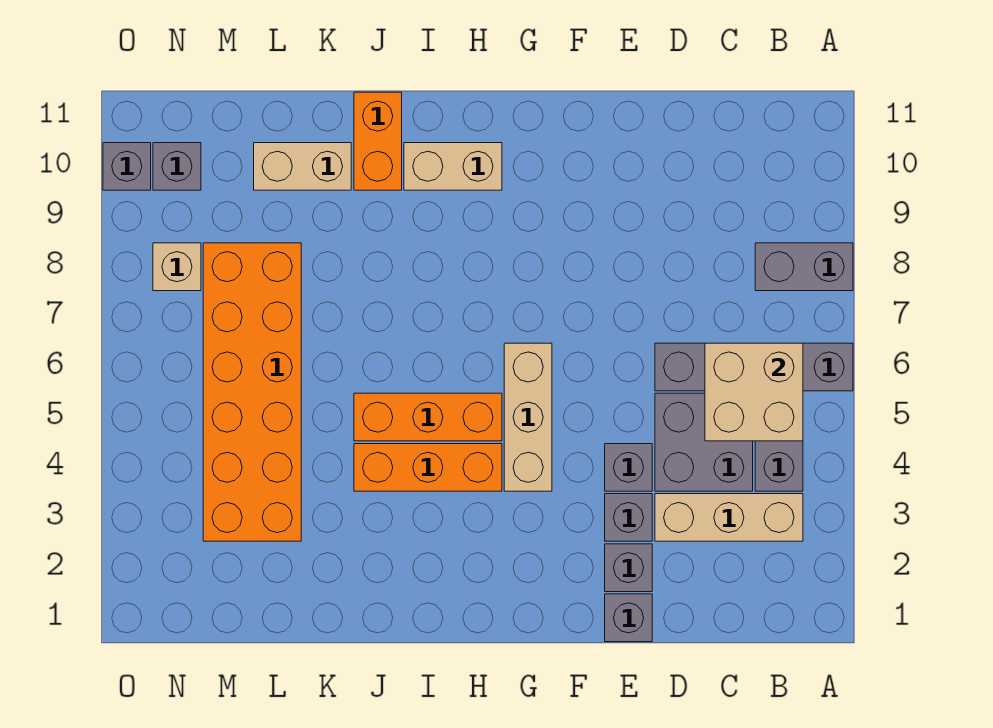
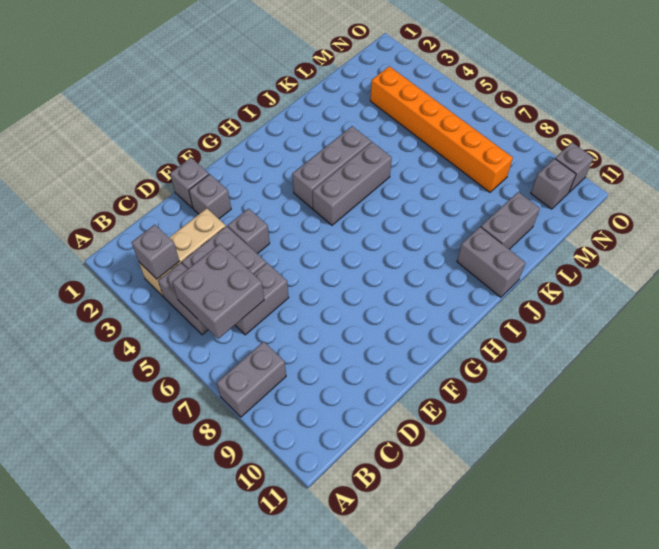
grey 1x4 brick [655,343,853,391] -> grey 1x2 brick [235,263,289,335]
tan 2x2 brick [705,343,803,441] -> grey 2x2 brick [172,244,264,339]
grey 1x1 brick [605,494,652,541] -> grey 1x1 brick moved to [131,225,179,279]
tan 1x3 brick [504,343,552,491] -> none
orange 1x3 brick [354,444,502,491] -> grey 1x3 brick [292,126,371,208]
orange 1x3 brick [354,393,502,441] -> grey 1x3 brick [313,142,392,225]
tan 1x2 brick [404,143,502,190] -> none
orange 1x2 brick [354,92,402,190] -> grey 1x2 brick [457,227,526,297]
tan 1x2 brick [254,143,351,190] -> grey 1x2 brick [481,192,540,249]
orange 2x6 brick [203,243,301,541] -> orange 1x6 brick [370,66,513,192]
tan 1x1 brick [153,243,201,291] -> none

